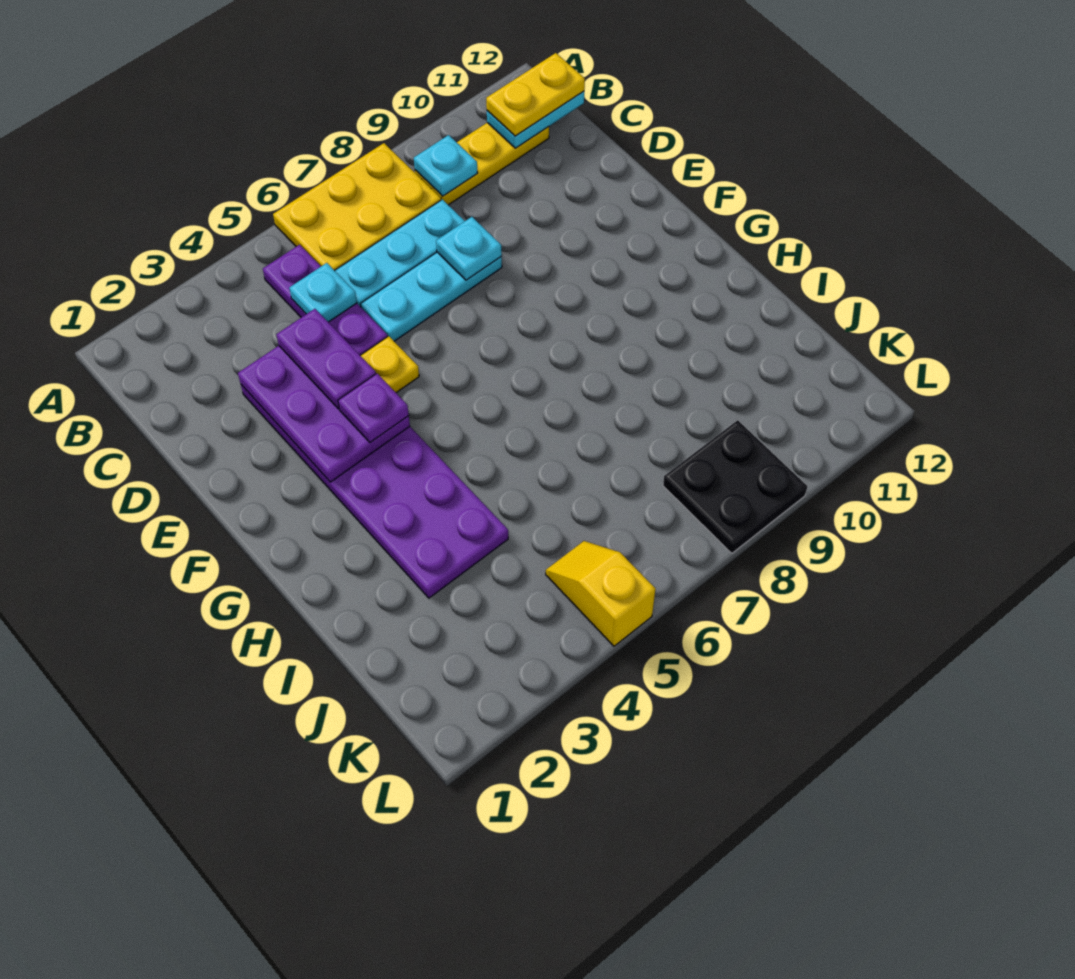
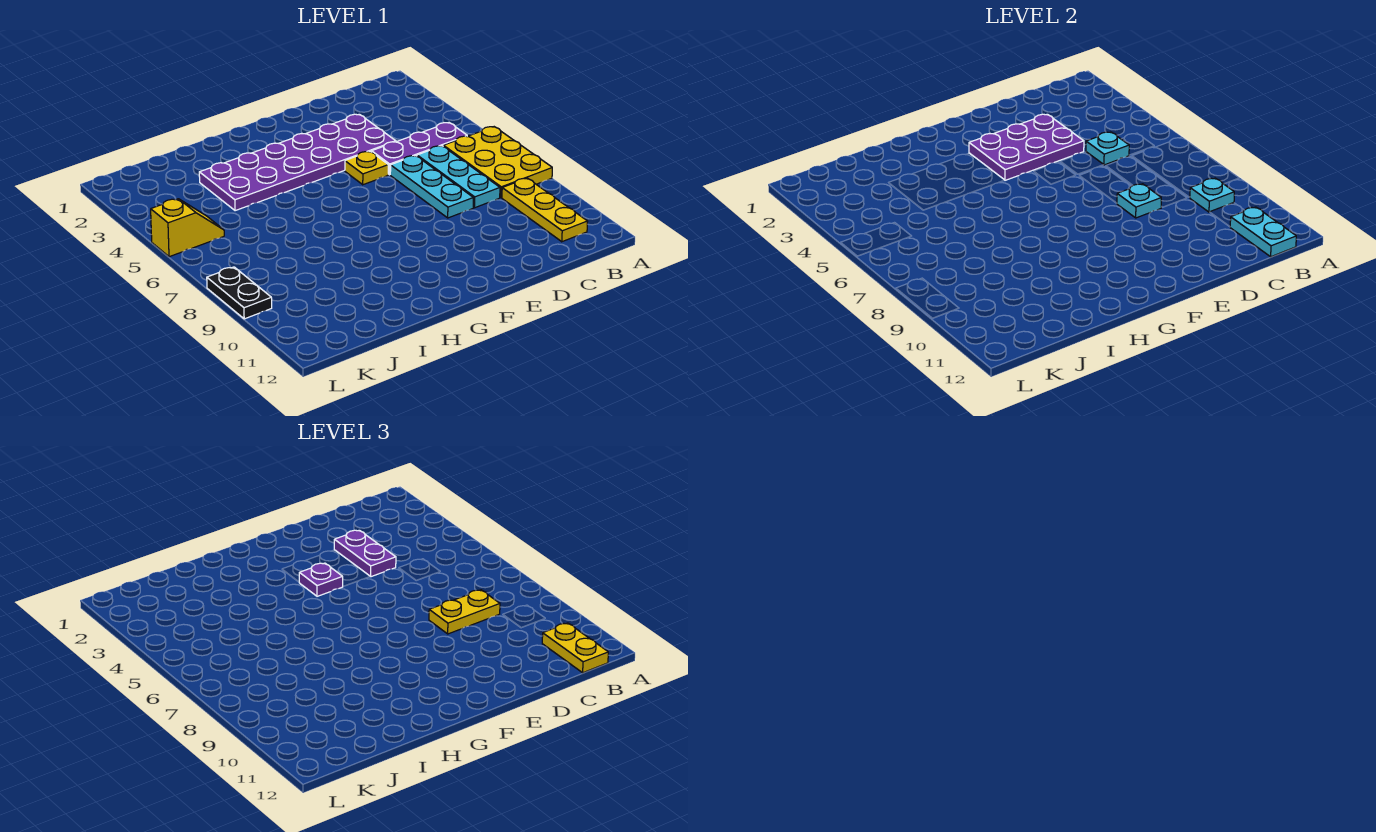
none -> yellow 1x2 plate [429,590,500,634]
purple 1x2 plate [276,309,376,409] -> purple 1x2 plate turned to [334,530,396,577]
black 2x2 plate [663,420,807,553] -> black 1x2 plate [207,267,272,319]

